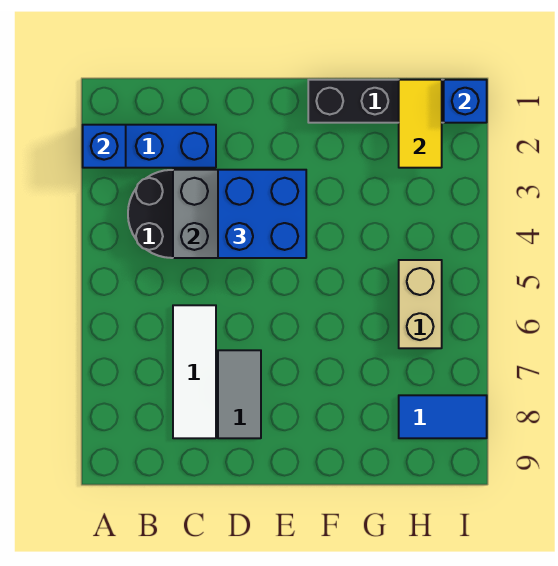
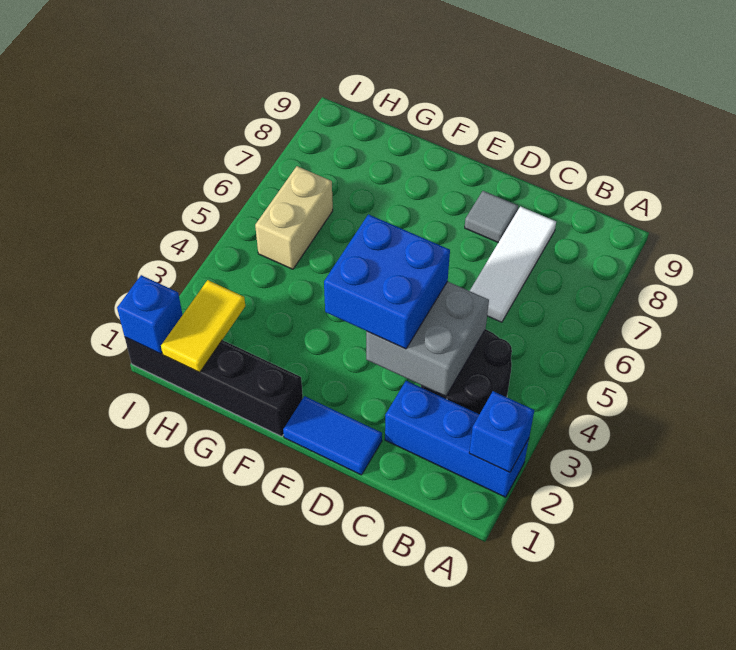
grey 1x2 tile [218,350,261,438] -> grey 1x1 tile [465,191,518,243]
blue 1x2 tile [399,395,487,438] -> blue 1x2 tile moved to [283,396,382,475]

